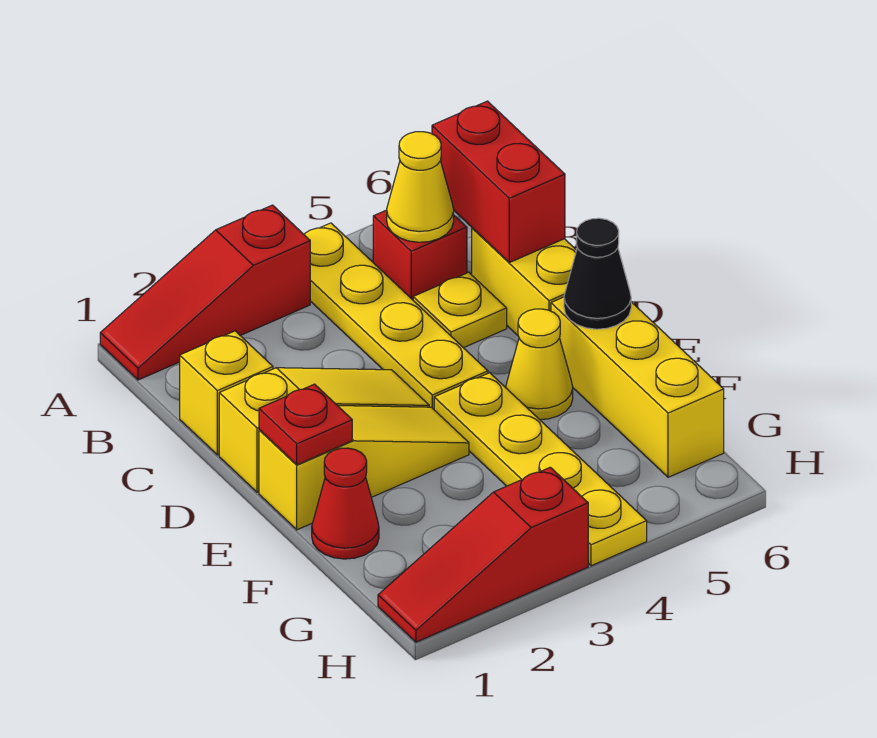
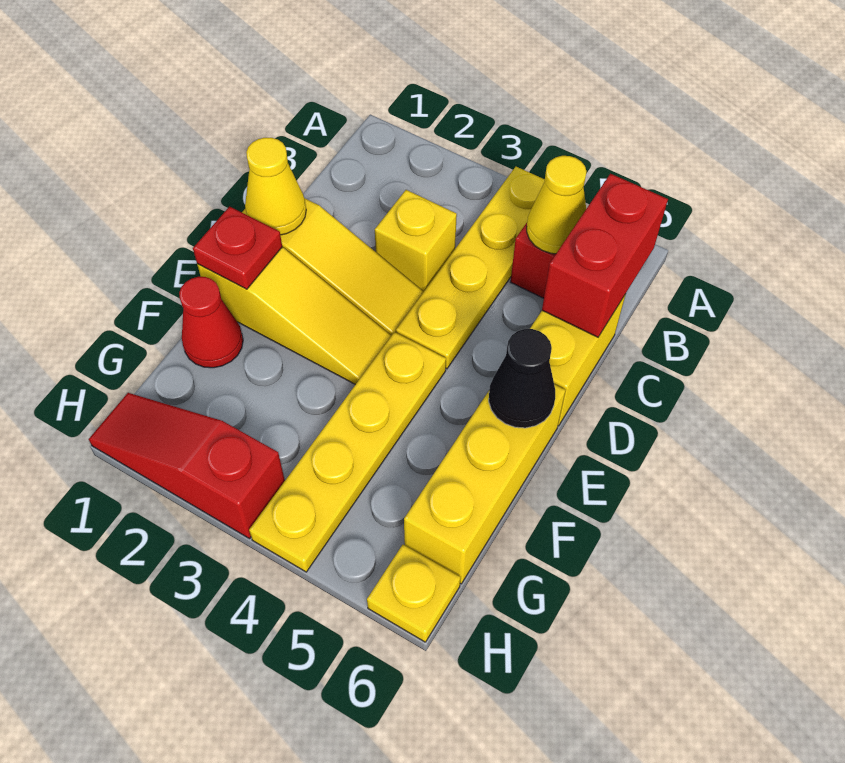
red 1x3 slope [100,205,310,380] -> none
yellow 1x1 brick [180,331,273,455] -> yellow 1x1 brick moved to [375,190,457,292]
yellow 1x1 plate [413,272,507,348] -> yellow 1x1 plate moved to [367,545,461,642]
yellow 1x1 cone [506,309,573,420] -> yellow 1x1 cone moved to [245,138,306,235]

